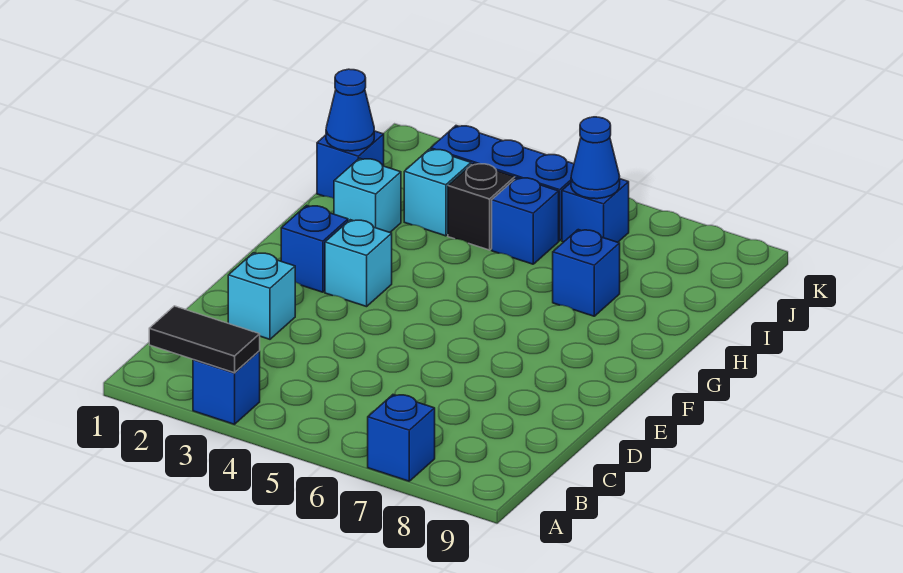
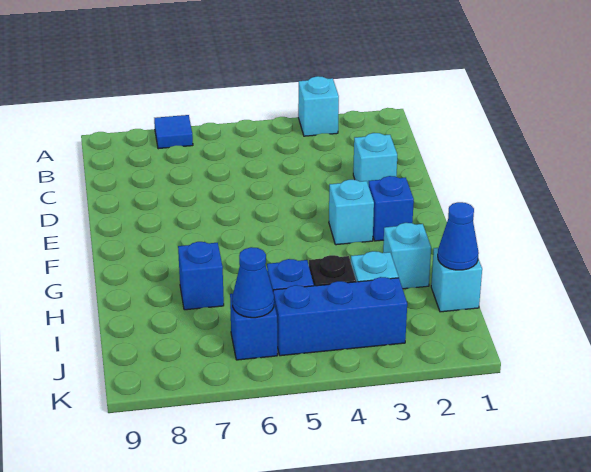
black 1x2 tile [149,306,260,373] -> none
blue 1x1 brick [193,351,260,424] -> cyan 1x1 brick [298,76,339,136]
blue 1x1 brick [368,395,435,481] -> blue 1x1 tile [154,115,193,149]
blue 1x1 brick [317,131,384,198] -> cyan 1x1 brick [431,248,482,312]

